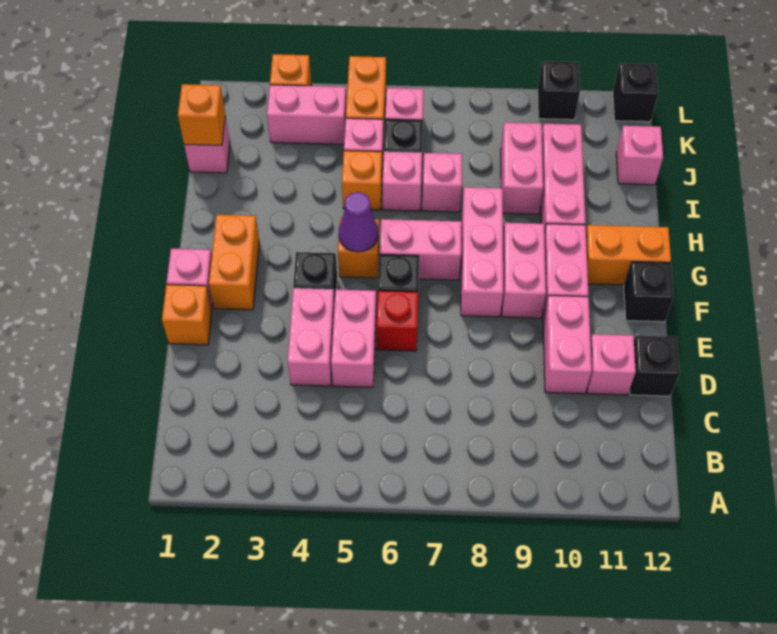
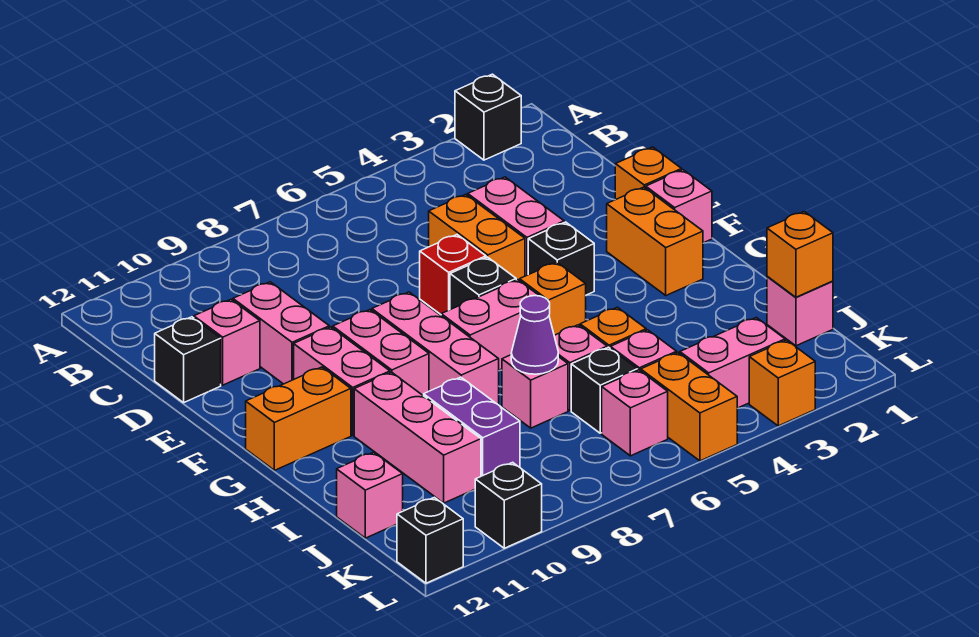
pink 1x2 brick [331,290,376,387] -> orange 1x2 brick [429,195,525,281]
black 1x1 brick [624,262,674,322] -> black 1x1 brick moved to [455,74,521,160]
purple 1x1 cone [339,192,378,252] -> purple 1x1 cone moved to [511,296,558,374]
pink 1x2 brick [501,123,543,214] -> purple 1x2 brick [424,377,520,476]

